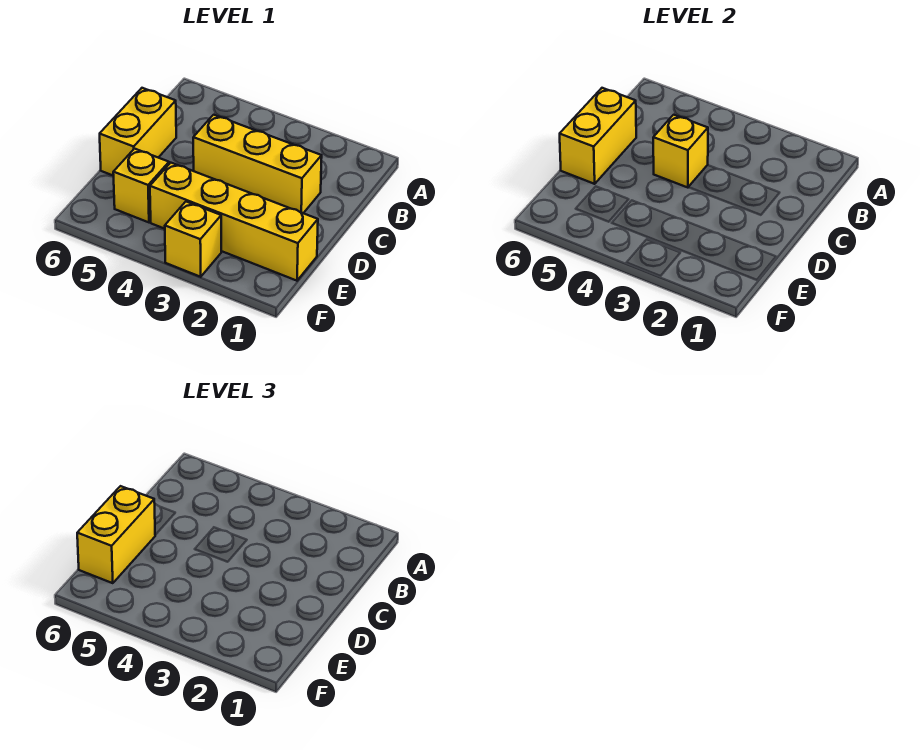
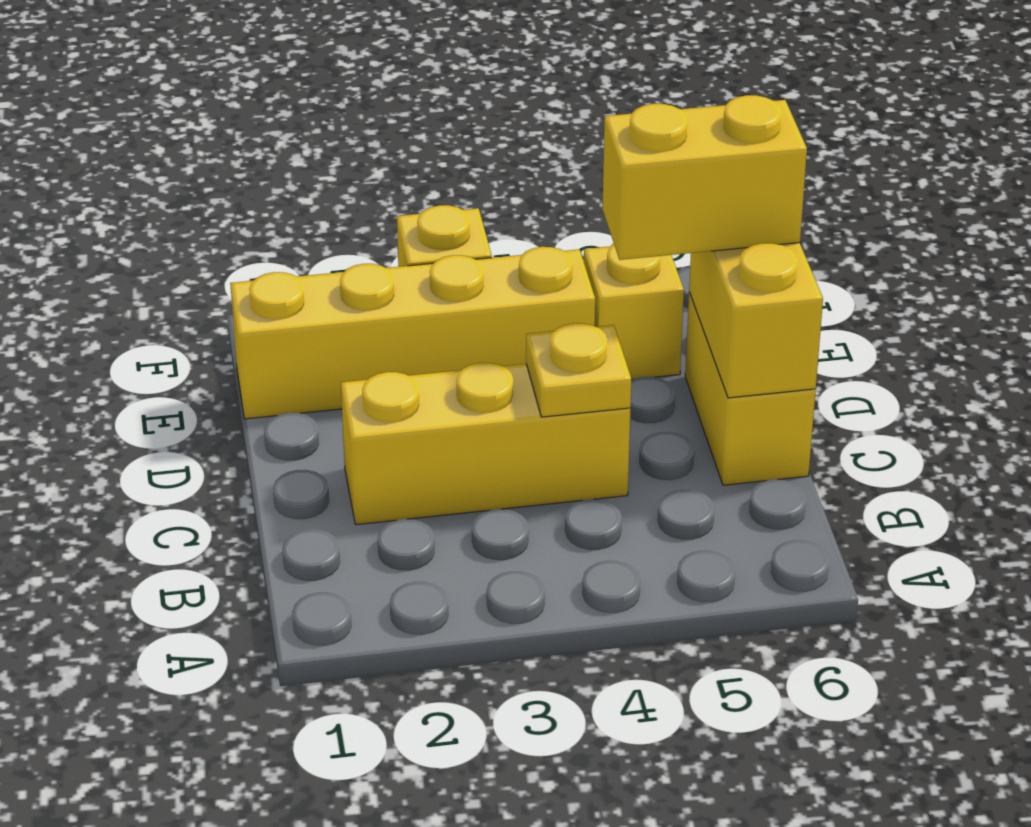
yellow 1x1 brick [653,115,708,188] -> yellow 1x1 plate [526,323,631,417]
yellow 1x2 brick [77,486,155,583] -> yellow 1x2 brick turned to [602,95,807,260]

